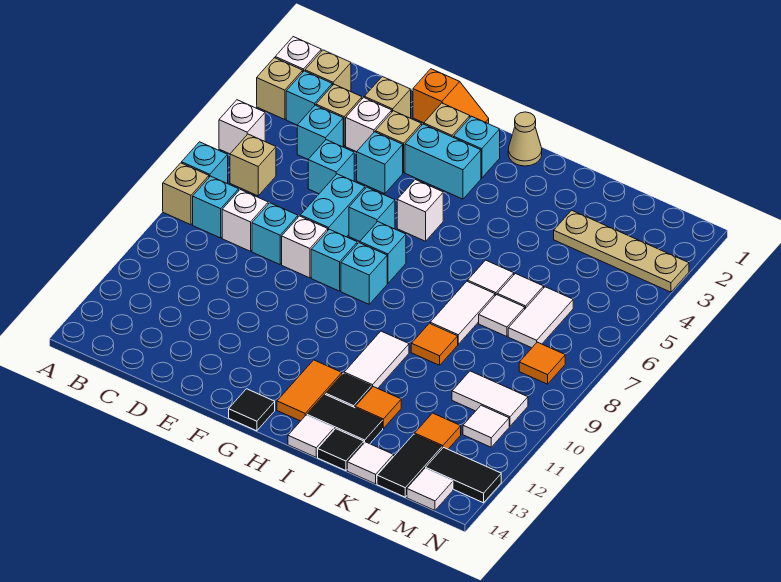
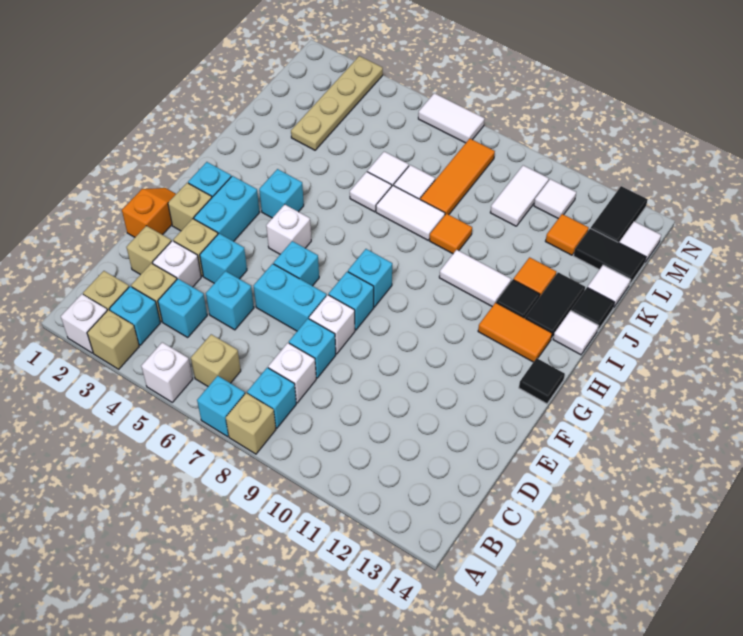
cyan 1x1 brick [360,222,406,283] -> cyan 1x1 brick moved to [259,169,304,218]
tan 1x1 cone [508,112,542,166] -> none
white 1x2 tile [508,287,573,348] -> white 1x2 tile moved to [418,93,484,143]
orange 1x1 tile [519,342,565,384] -> orange 1x3 tile [420,139,495,215]

